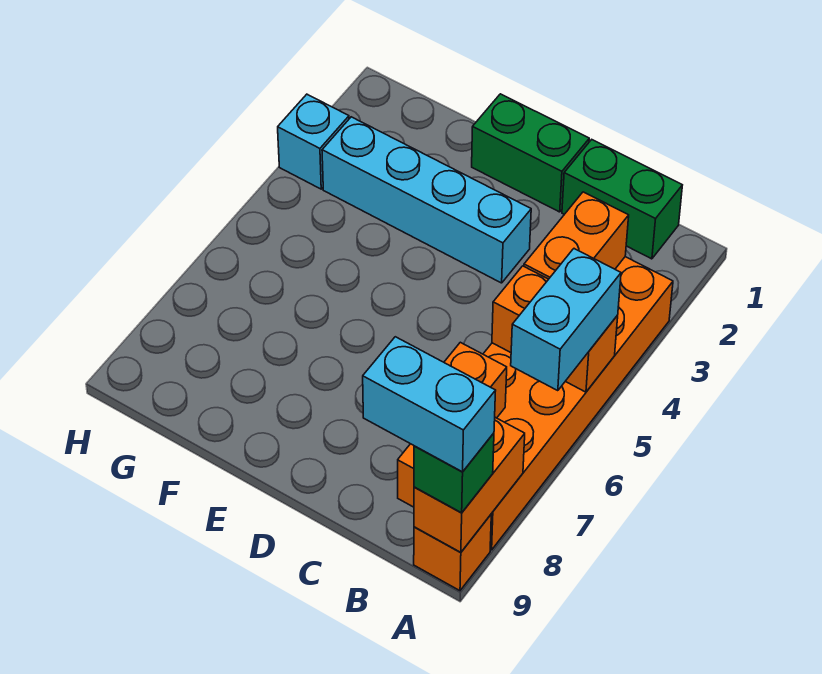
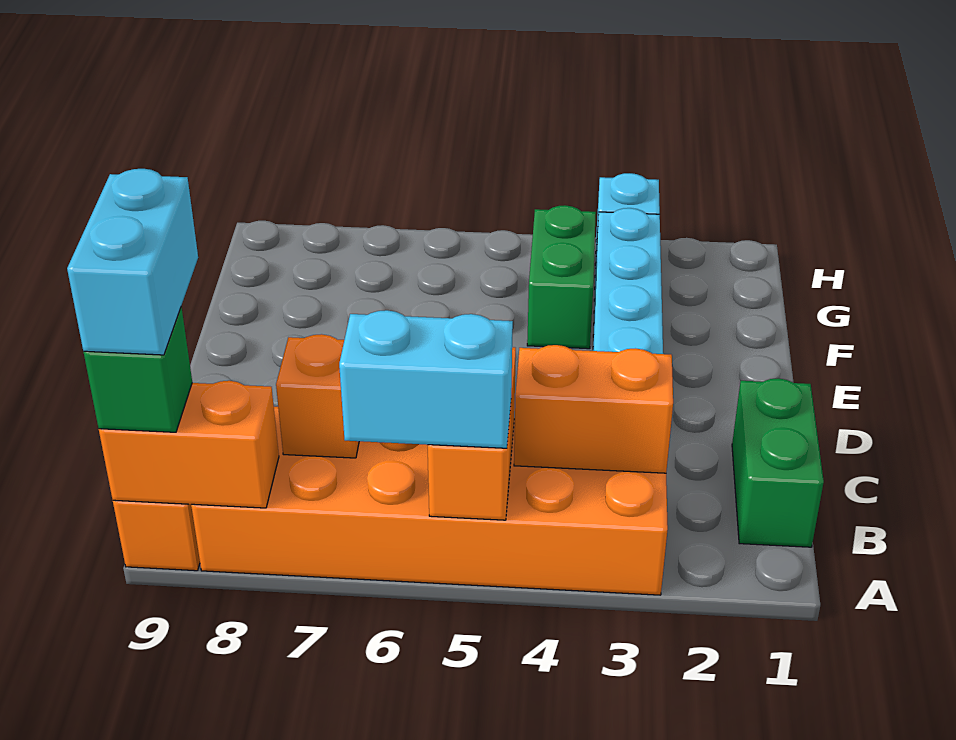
green 1x2 brick [472,94,589,212] -> green 1x2 brick moved to [527,205,596,349]

